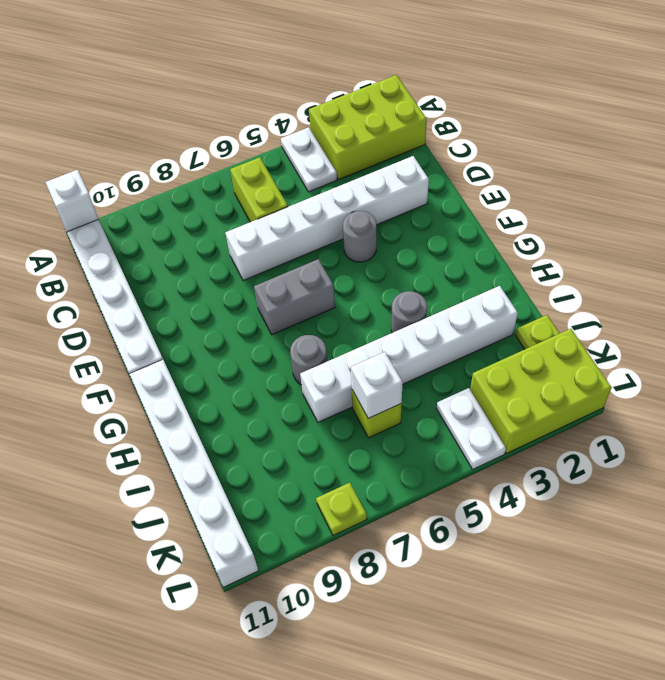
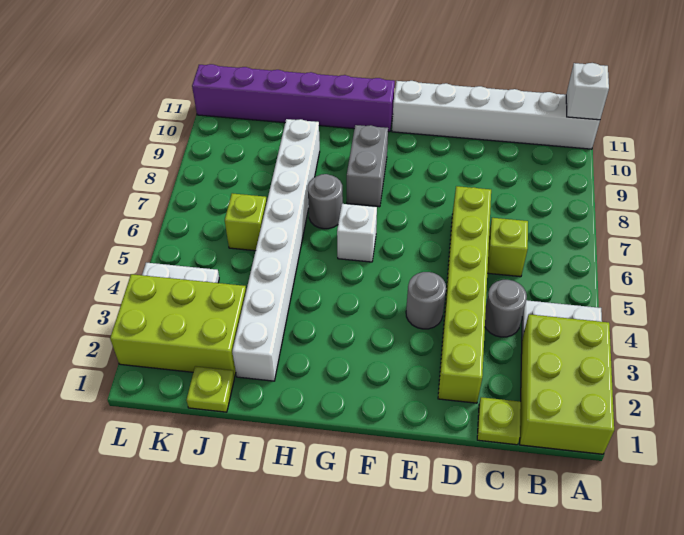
lime 1x2 brick [230,157,288,222] -> lime 1x1 brick [487,218,528,277]
white 1x6 brick [225,156,429,281] -> lime 1x6 brick [438,186,491,403]
grey 1x2 brick [254,259,335,335] -> grey 1x2 brick moved to [347,125,388,207]
white 1x6 brick [130,360,258,587] -> purple 1x6 brick [192,64,395,132]
grey 1x1 round brick [391,291,427,333] -> grey 1x1 round brick moved to [485,280,527,337]
white 1x6 brick [300,286,518,422] -> white 1x8 brick [232,119,320,381]
white 1x1 brick [351,352,403,418] -> white 1x1 brick moved to [337,204,377,262]
lime 2x3 brick [470,329,612,453] -> lime 2x3 brick turned to [110,274,246,377]
lime 1x1 plate [316,483,367,535] -> lime 1x1 plate moved to [477,397,521,445]

